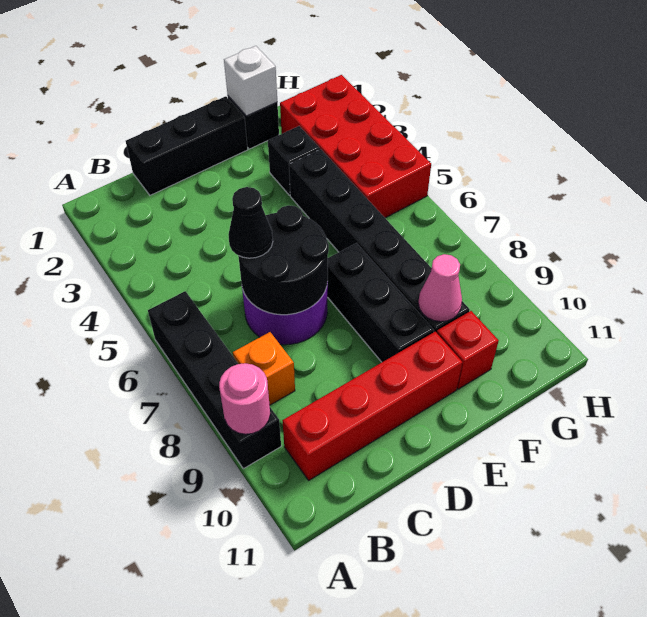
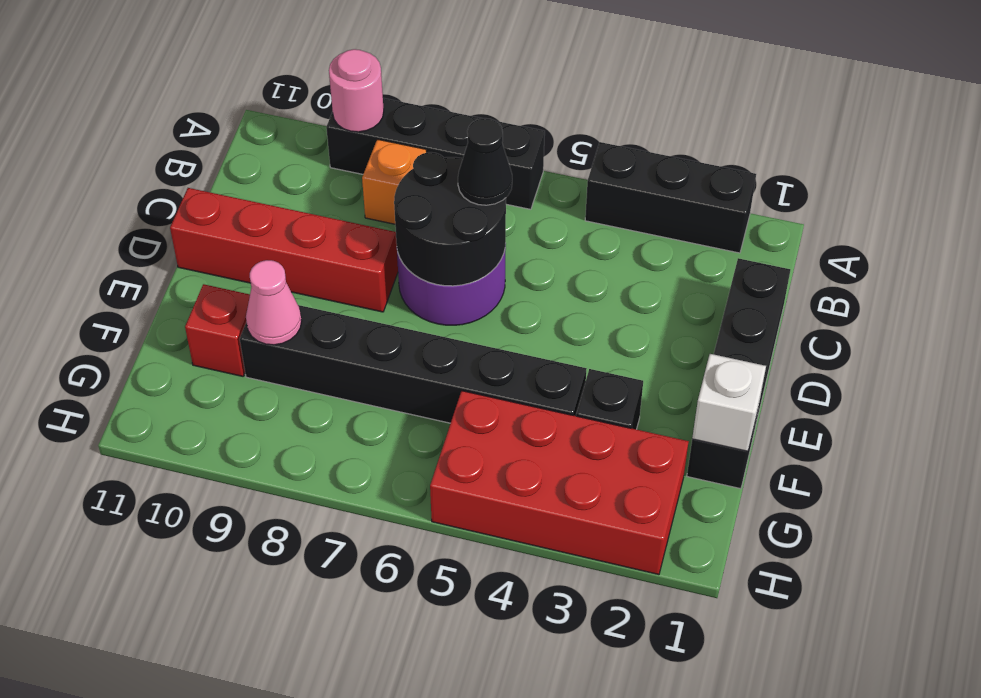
red 1x4 brick [282,332,462,480] -> red 1x4 brick turned to [170,188,398,312]
black 1x3 brick [327,243,434,362] -> black 1x3 brick moved to [585,142,756,253]

